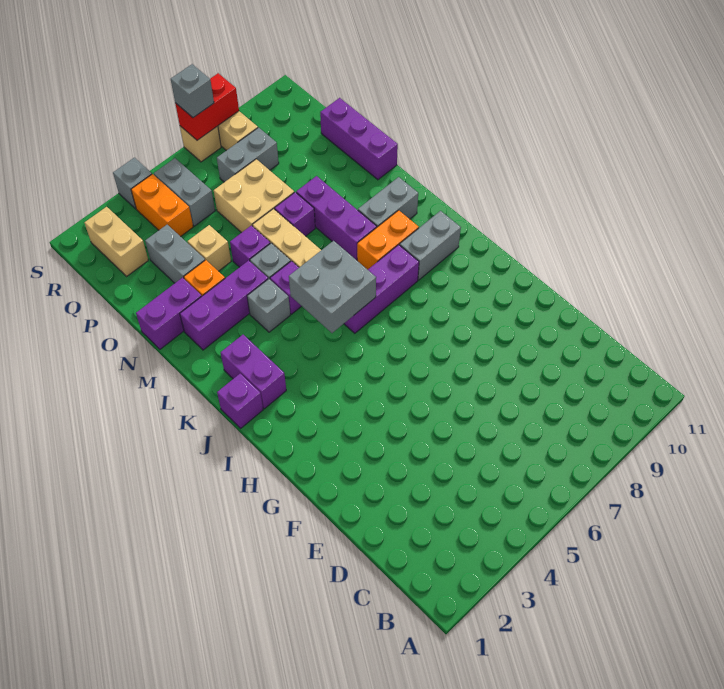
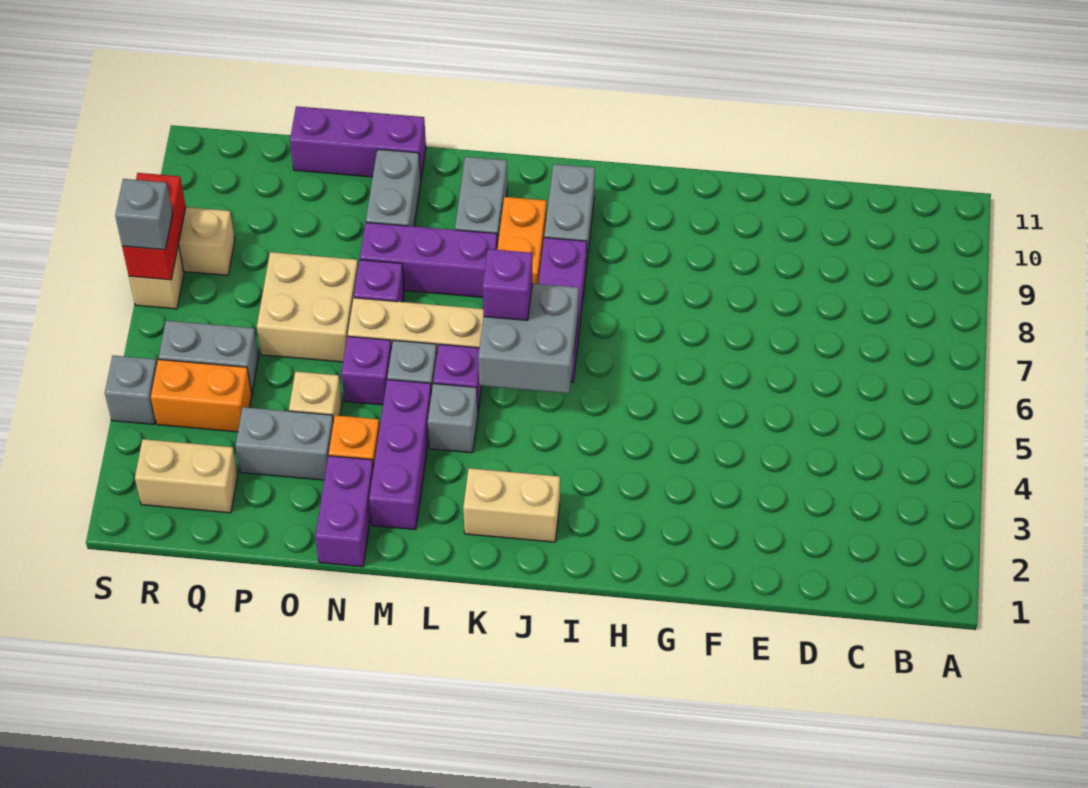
purple 1x1 brick [217,374,263,428] -> purple 1x1 brick moved to [483,249,532,320]
purple 1x2 brick [221,335,286,409] -> tan 1x2 brick [463,468,560,542]
grey 1x2 brick [217,127,279,182] -> grey 1x2 brick moved to [366,149,421,226]

